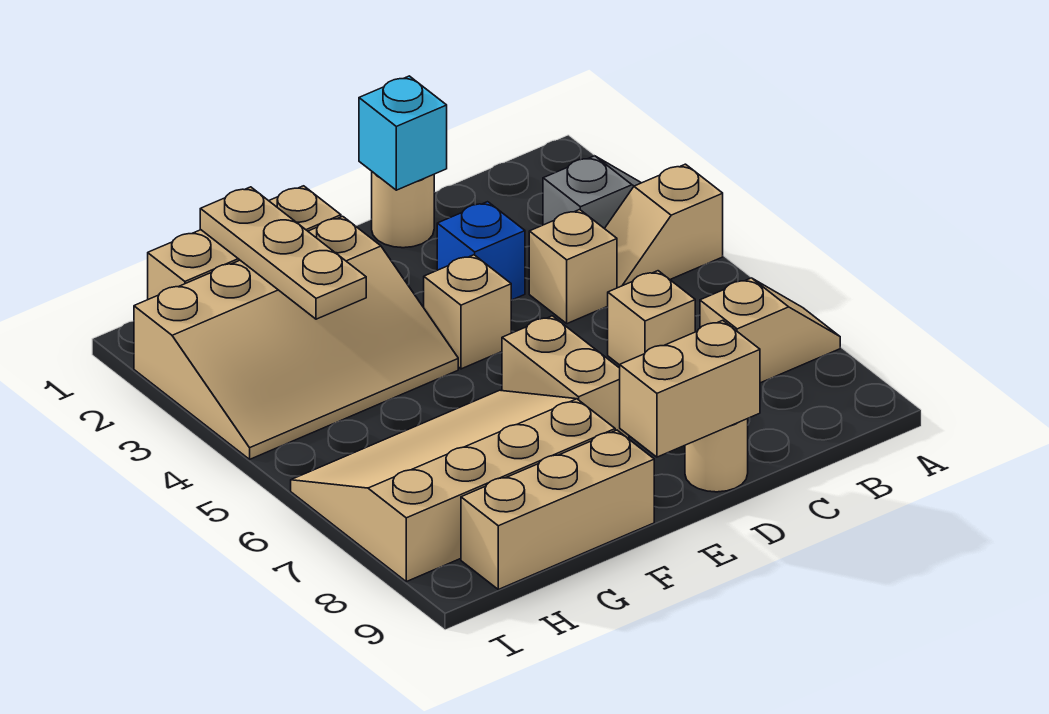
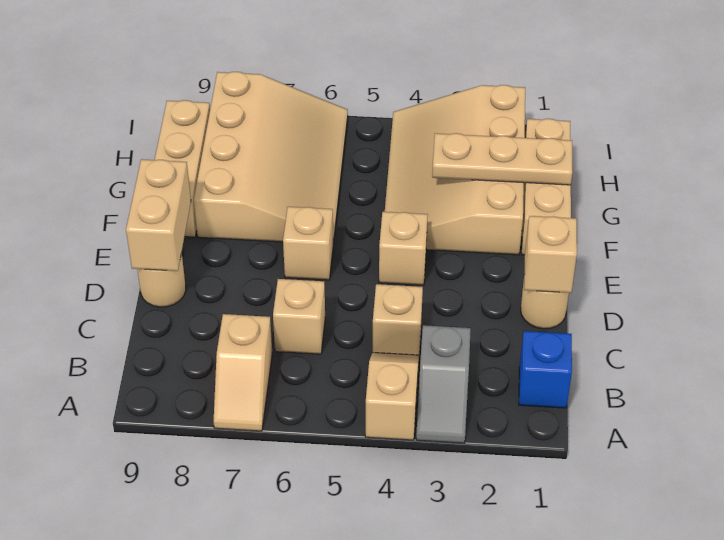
cyan 1x1 brick [359,76,447,190] -> tan 1x1 brick [524,216,577,293]
blue 1x1 brick [437,202,525,300] -> blue 1x1 brick moved to [519,331,572,408]
tan 1x2 brick [502,316,629,439] -> tan 1x1 brick [283,207,333,280]

